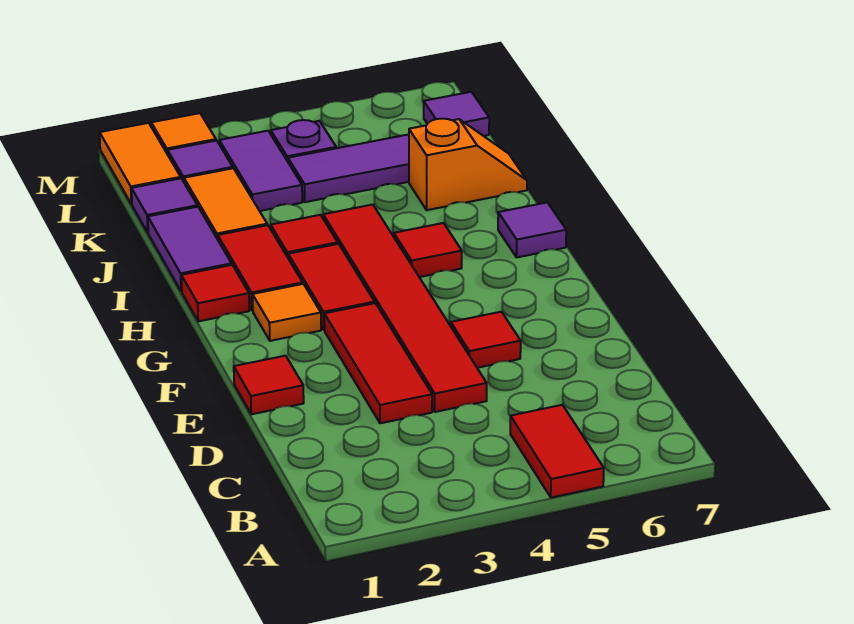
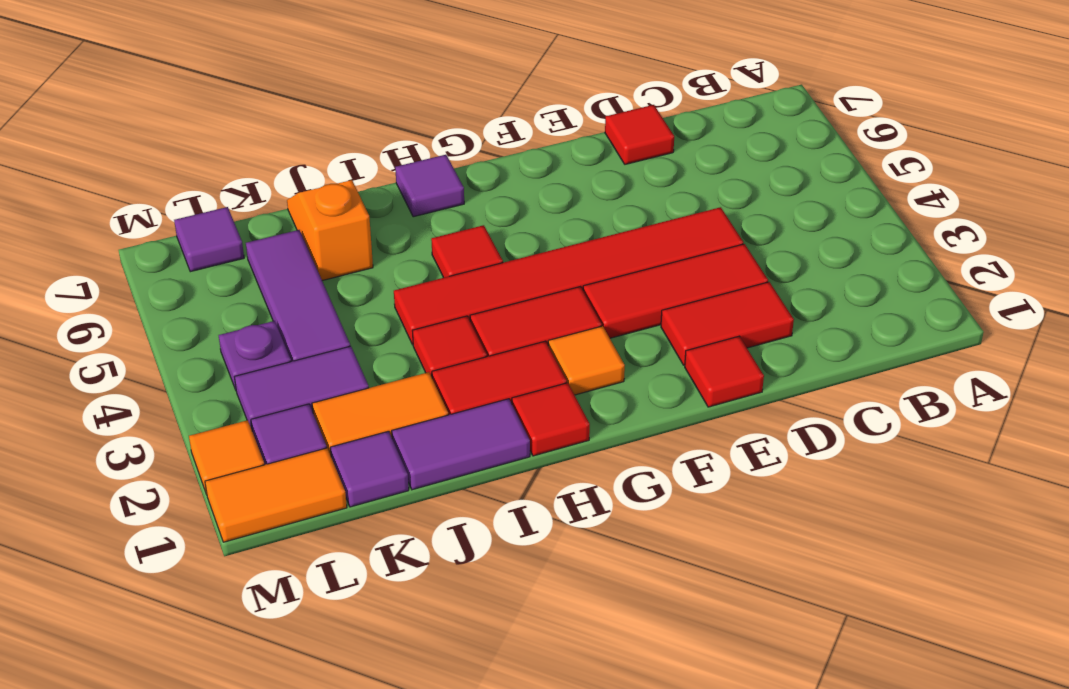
red 1x2 tile [510,405,604,498] -> red 1x2 tile moved to [661,282,794,365]
red 1x1 tile [451,312,521,368] -> red 1x1 tile moved to [605,105,674,164]

